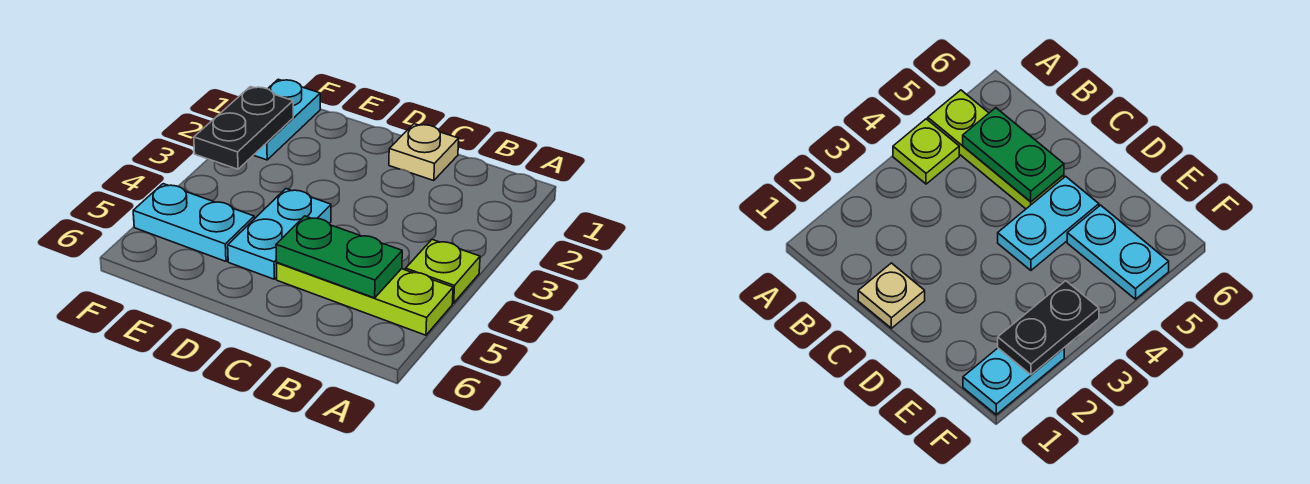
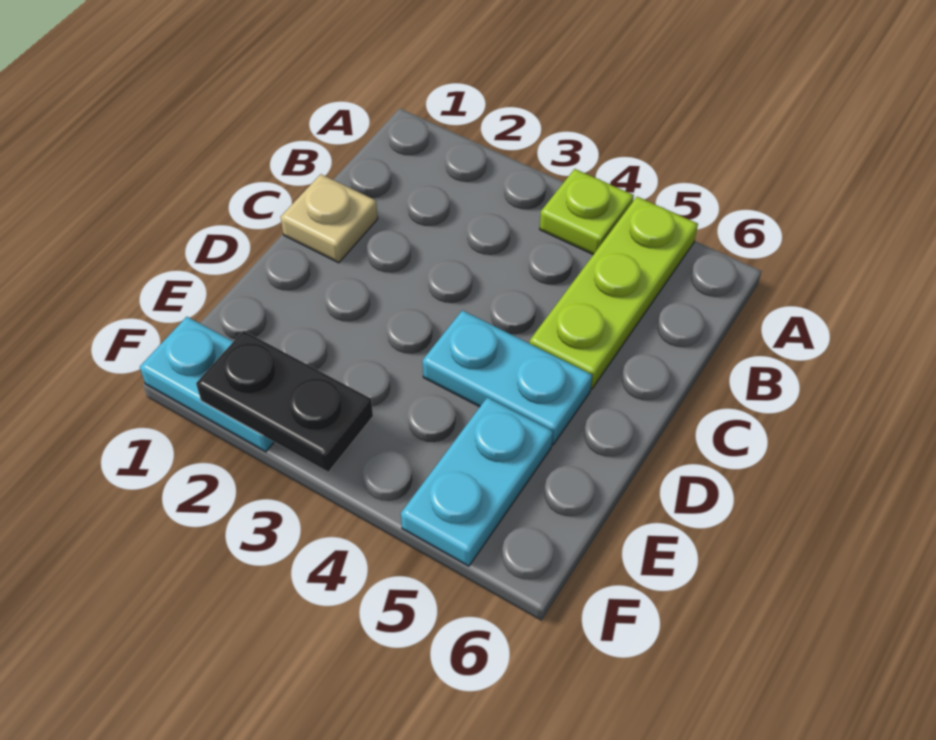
green 1x2 plate [276,216,402,298] -> none

